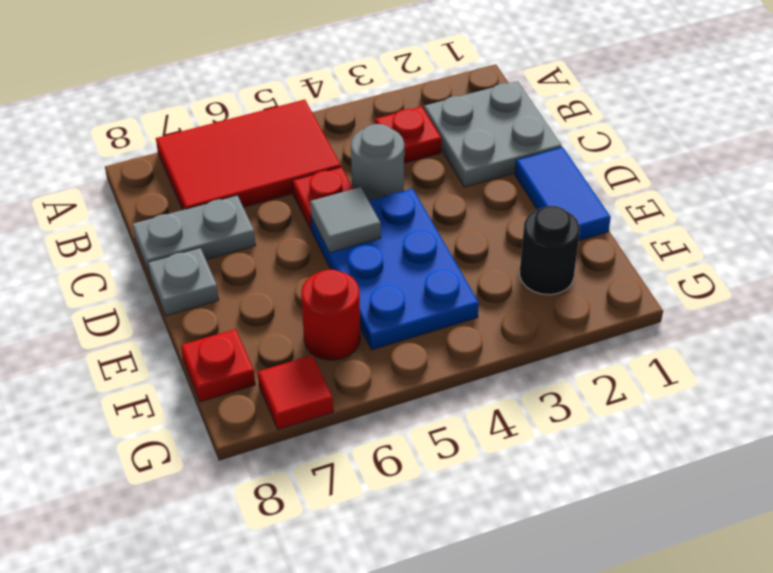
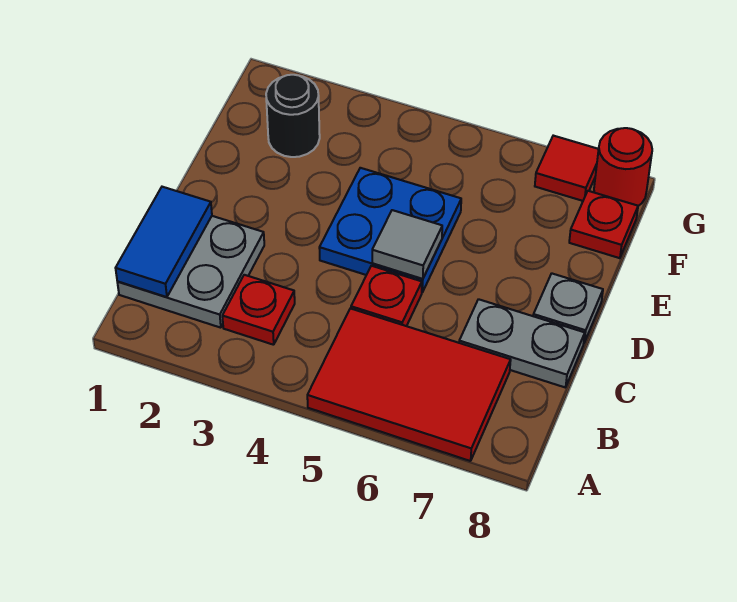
grey 1x1 round brick [351,124,404,201] -> none
blue 1x2 tile [515,147,611,241] -> blue 1x2 tile moved to [116,187,212,297]
blue 2x3 plate [311,189,479,350] -> blue 2x2 plate [319,168,461,292]
red 1x1 round brick [301,269,360,360] -> red 1x1 round brick moved to [594,128,652,206]

